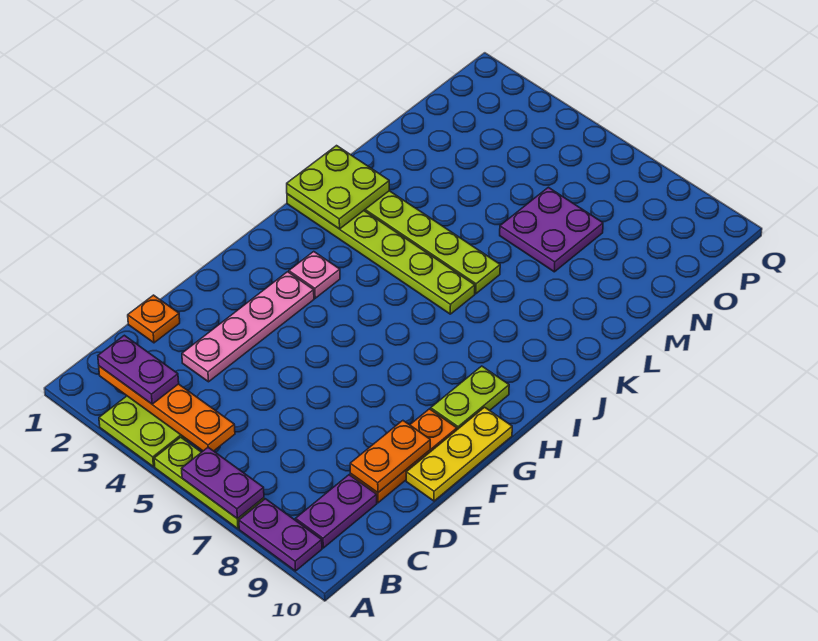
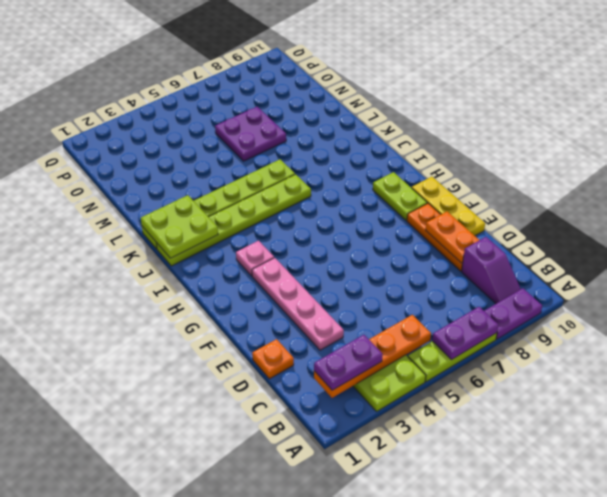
purple 1x2 plate [295,475,377,548] -> purple 1x2 slope [462,237,520,304]

